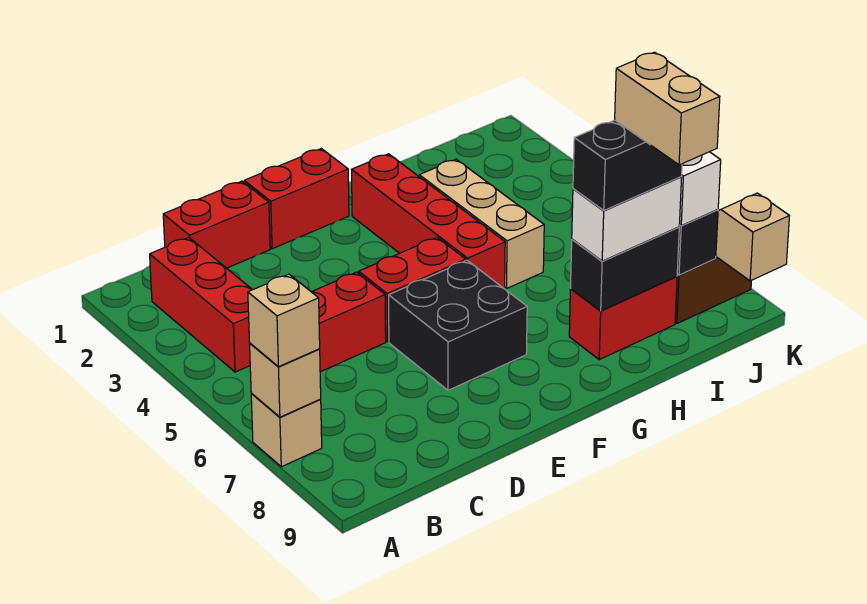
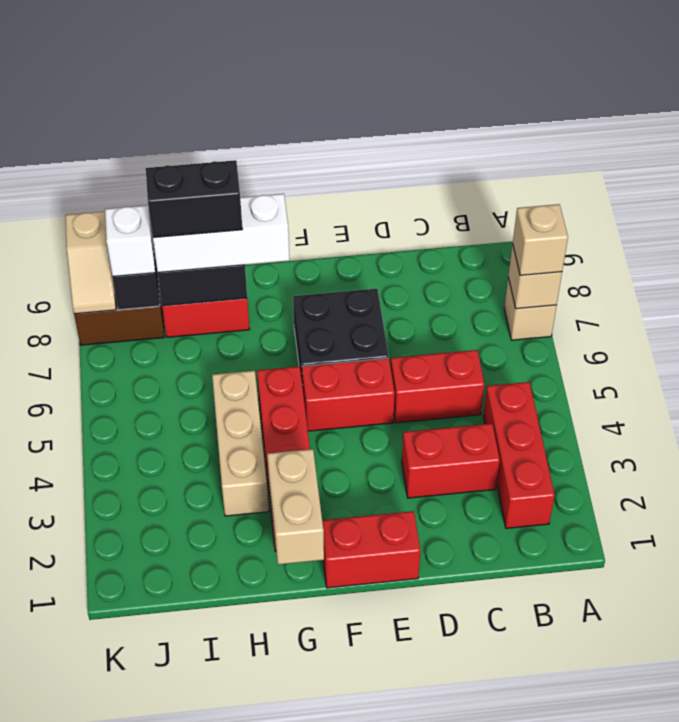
red 1x2 brick [163,181,270,268] -> red 1x2 brick moved to [402,424,500,498]
white 1x2 brick [572,177,682,261] -> white 1x3 brick [153,194,290,273]
tan 1x2 brick [615,52,720,165] -> tan 1x2 brick moved to [267,449,324,565]

